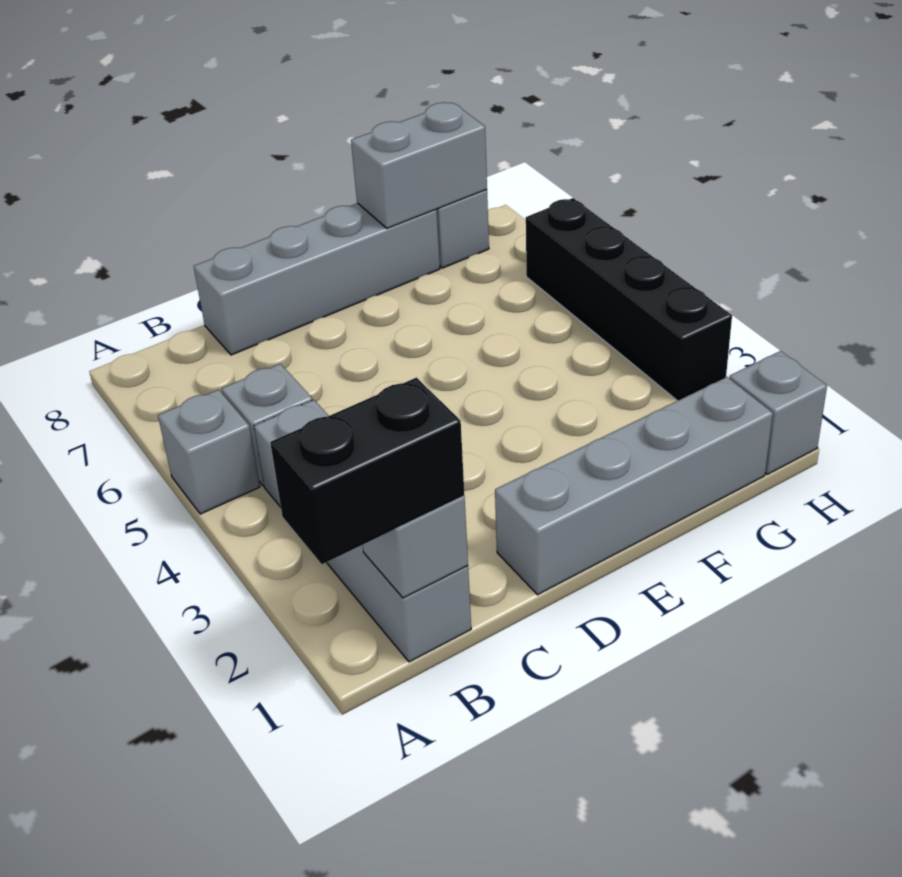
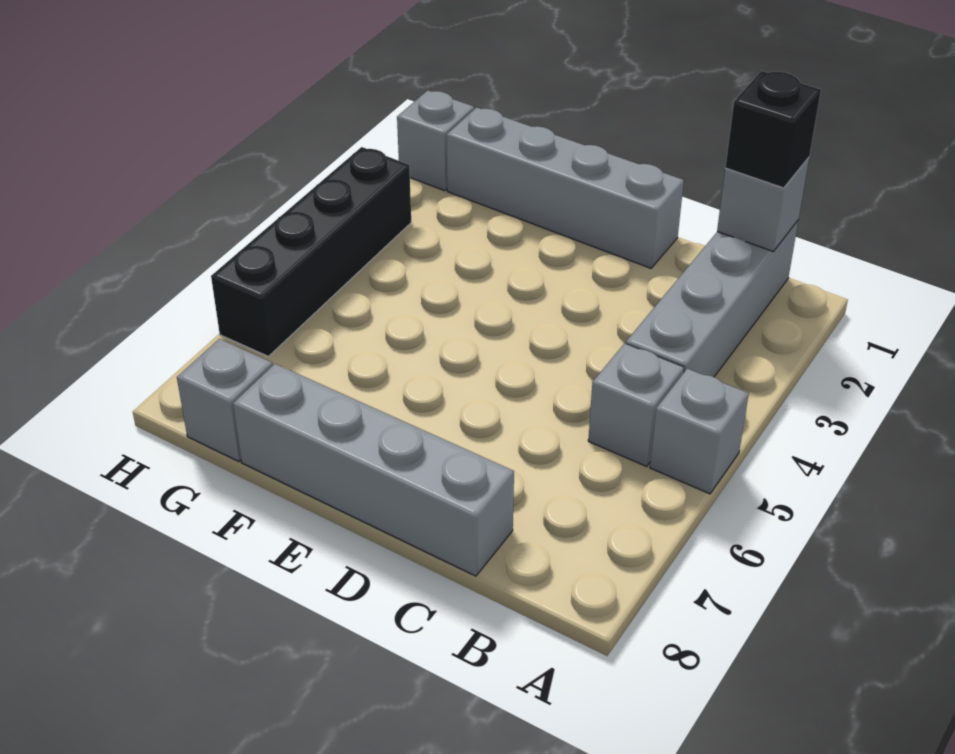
black 1x2 brick [270,378,465,564] -> black 1x1 brick [725,71,821,188]
grey 1x2 brick [351,102,487,228] -> none

